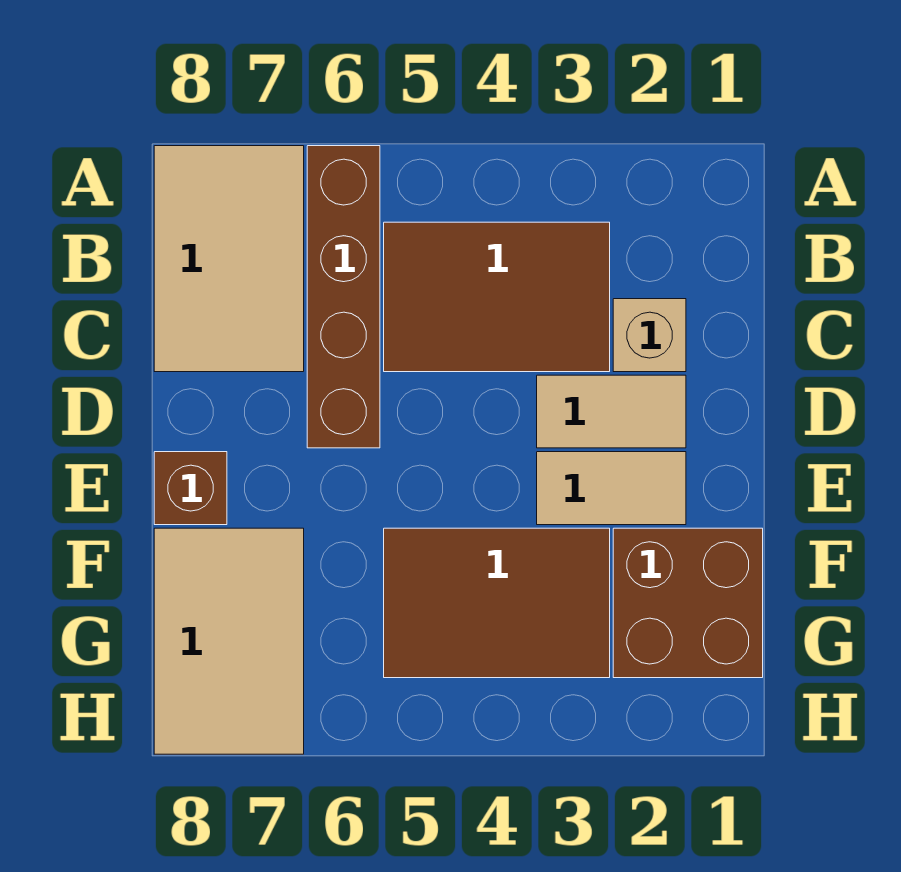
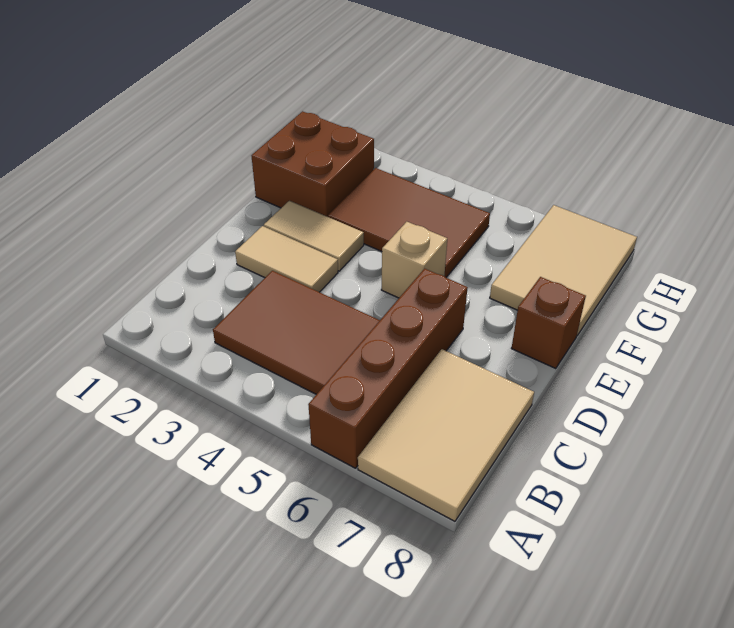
tan 1x1 brick [613,299,686,372] -> tan 1x1 brick moved to [381,222,447,298]

